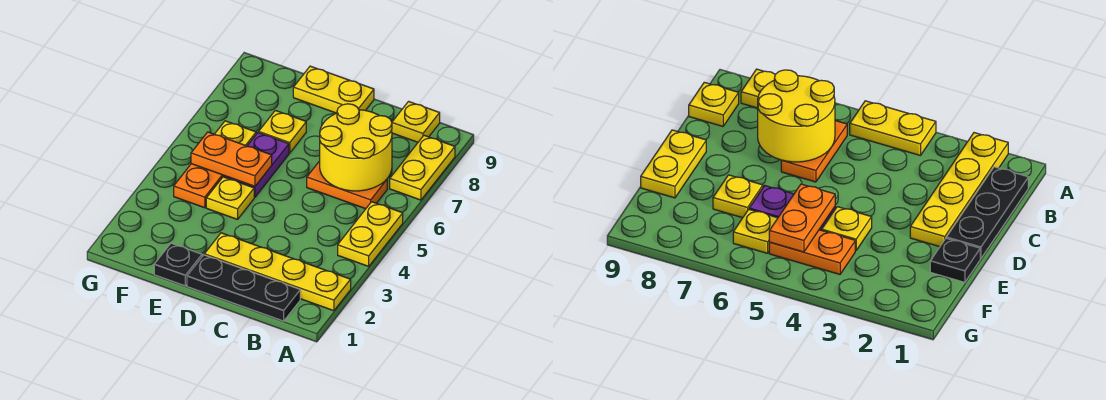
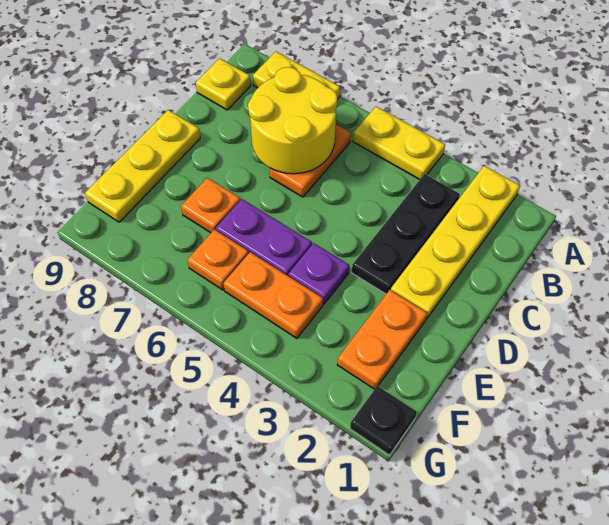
black 1x3 plate [187,255,300,321] -> black 1x3 plate moved to [352,174,460,294]
yellow 1x2 plate [293,66,374,113] -> yellow 1x3 plate [85,110,200,222]
black 1x1 plate [154,243,202,286] -> black 1x1 plate moved to [350,386,417,455]
yellow 1x1 plate [206,177,254,219] -> purple 1x1 plate [288,243,349,304]
orange 1x2 plate [191,132,272,186] -> orange 1x2 plate moved to [337,290,427,389]
yellow 1x1 plate [259,110,306,153] -> orange 1x1 plate [181,178,240,233]
yellow 1x1 plate [215,121,256,146] -> orange 1x1 plate [187,229,249,290]

